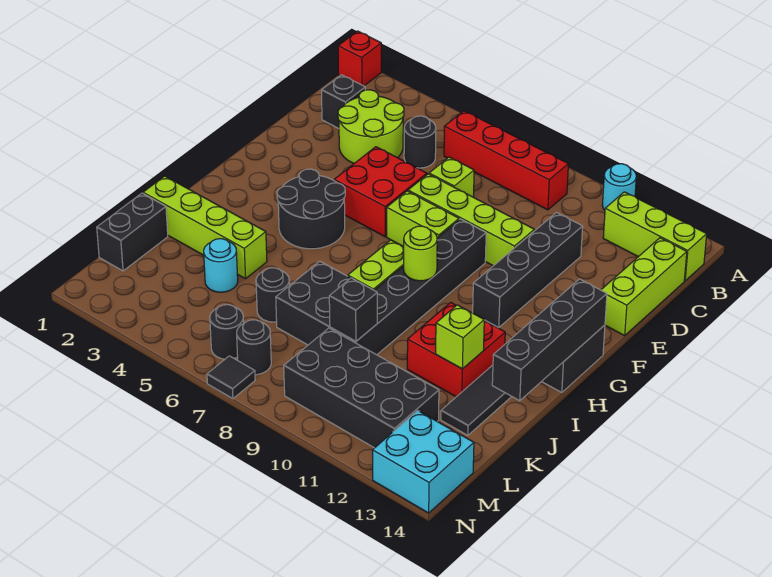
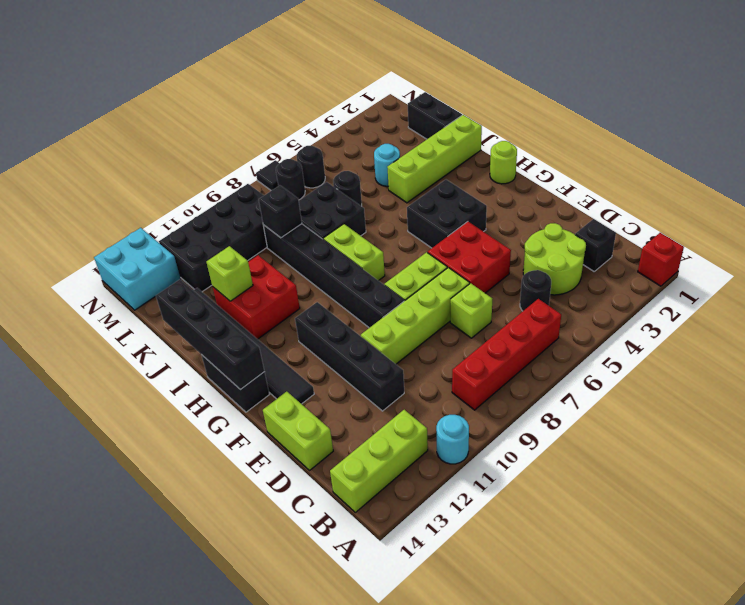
lime 1x3 brick [601,238,687,336] -> lime 1x2 brick [263,391,333,470]
black 2x2 round brick [277,169,345,249] -> black 2x2 brick [407,180,487,248]
lime 1x1 round brick [404,226,437,281] -> lime 1x1 round brick moved to [490,141,517,184]

